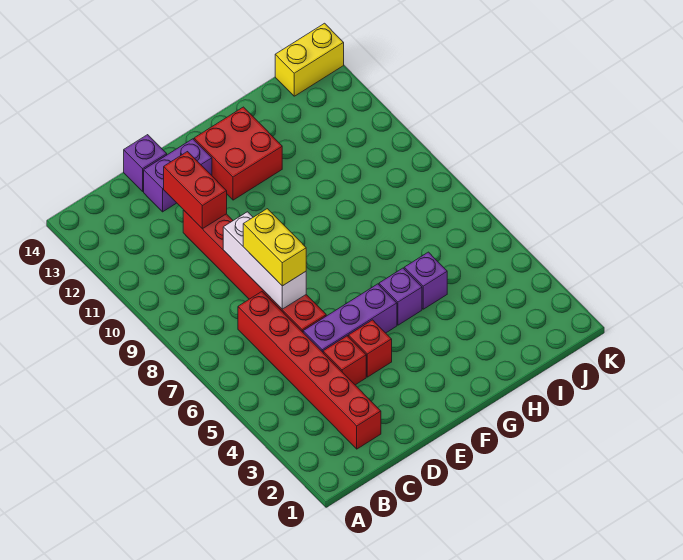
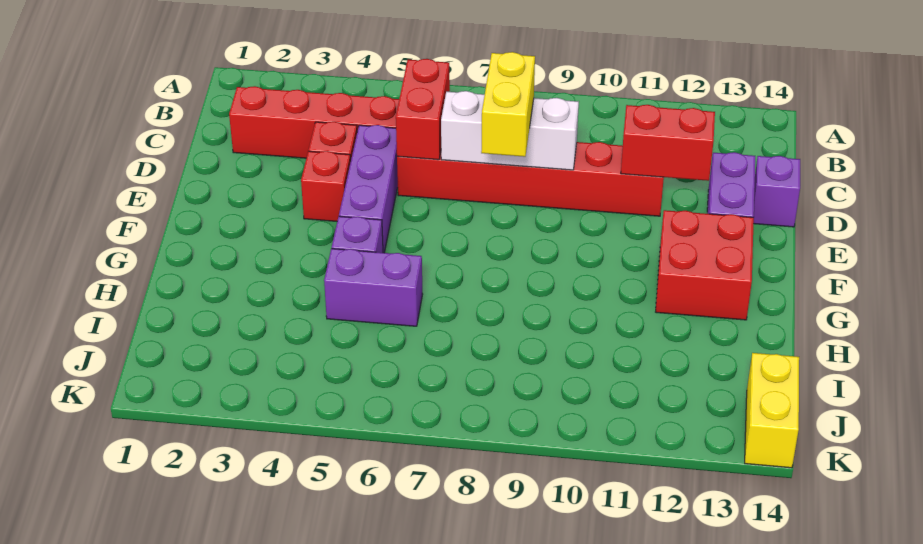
none -> red 1x2 brick [396,59,450,160]
yellow 1x2 brick [243,209,306,286] -> yellow 1x2 brick turned to [481,52,535,157]
purple 1x1 brick [404,252,447,309] -> purple 1x2 brick [324,249,423,326]

